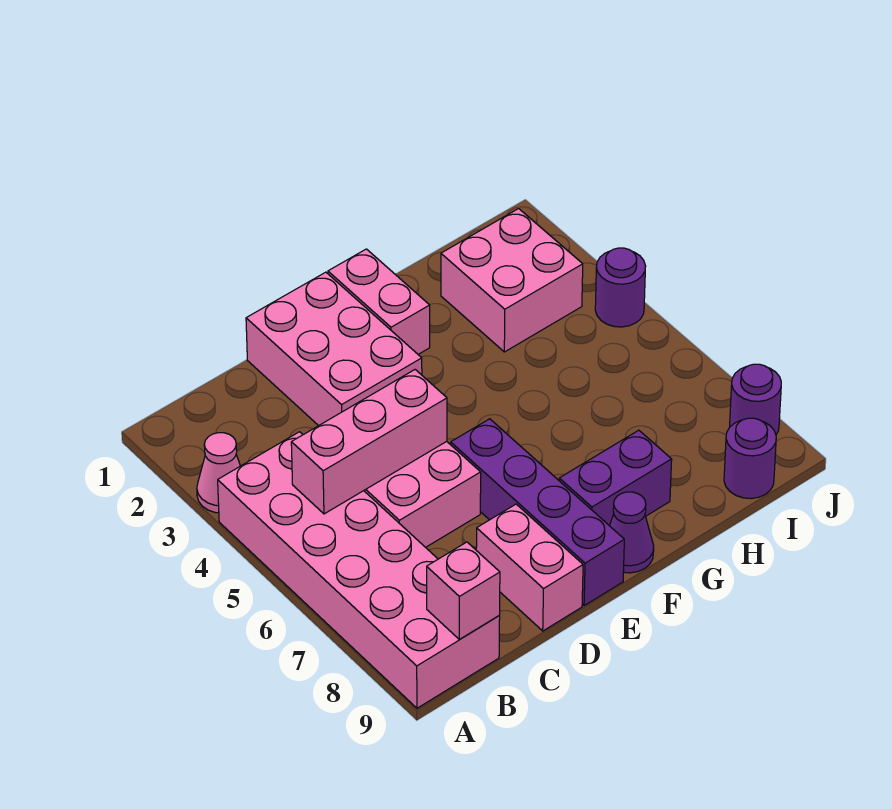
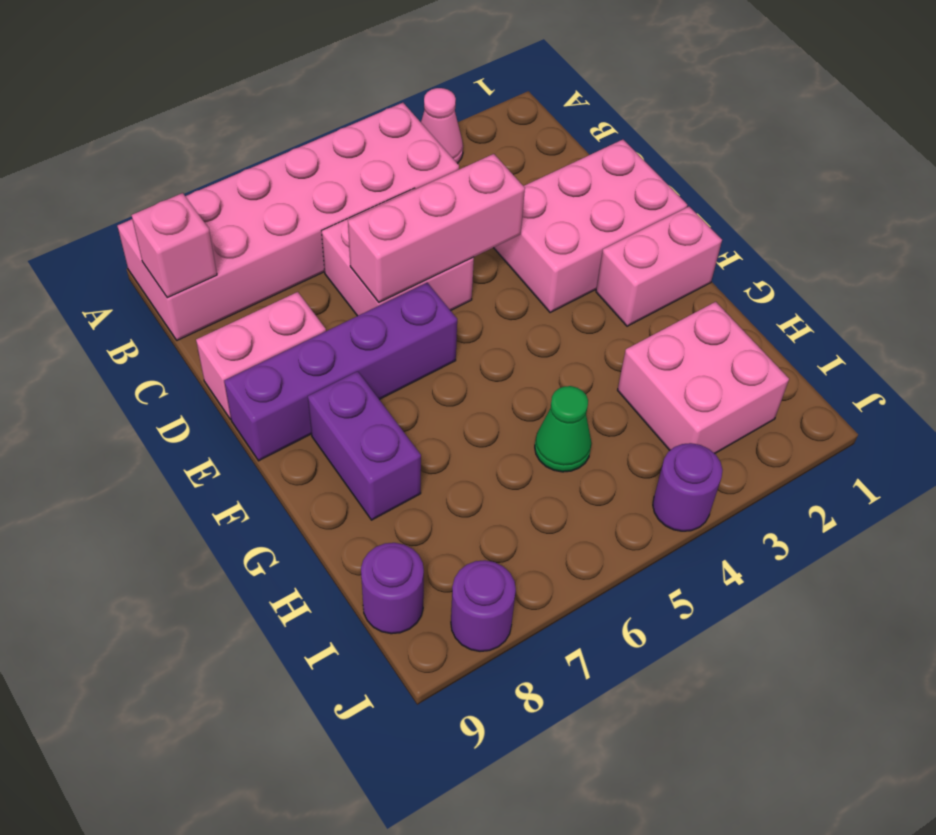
pink 1x3 brick [291,370,447,514] -> pink 1x3 brick turned to [348,154,525,302]
purple 1x1 cone [610,492,654,573] -> none
none -> green 1x1 cone [535,386,592,472]

